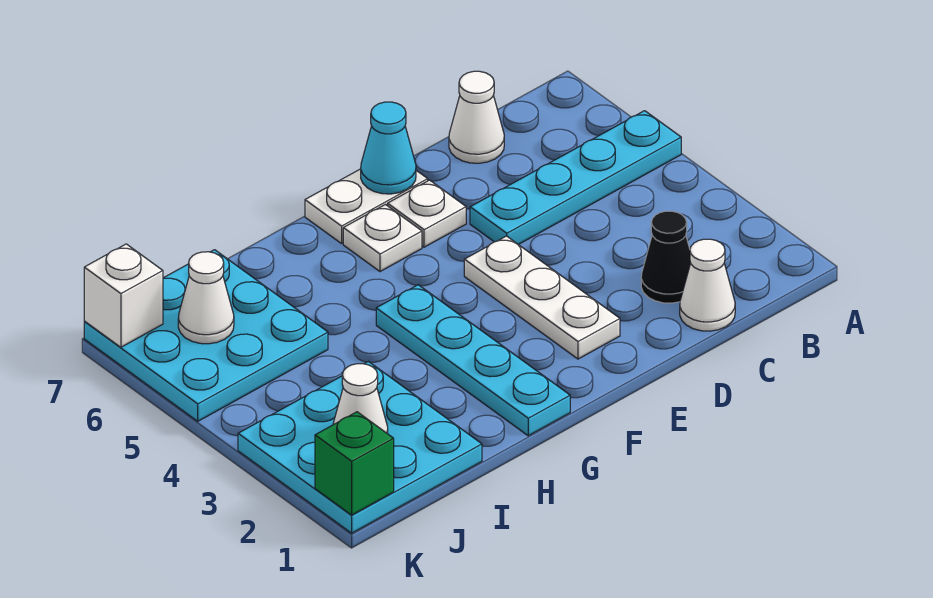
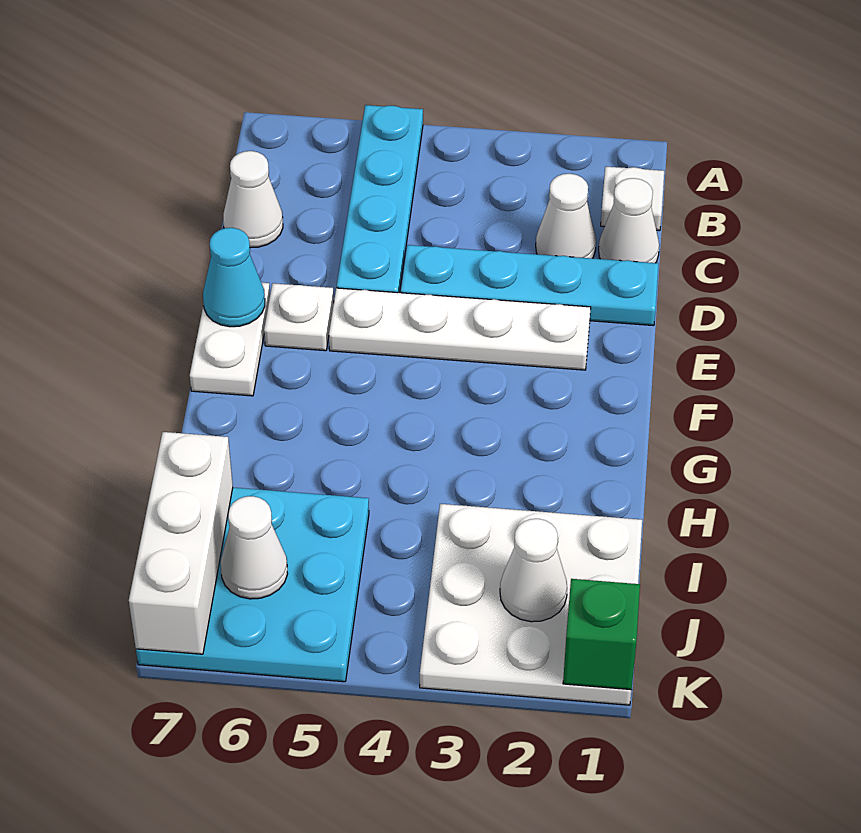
black 1x1 cone [641,211,691,303] -> white 1x1 cone [536,174,596,258]
white 1x3 plate [464,236,620,359] -> white 1x4 plate [329,288,591,370]
white 1x1 plate [343,205,422,272] -> white 1x1 plate moved to [601,167,664,231]
cyan 1x4 plate [376,285,570,436] -> cyan 1x4 plate moved to [401,245,658,326]
cyan 3x3 plate [238,362,482,533] -> white 3x3 plate [420,504,642,705]
white 1x1 brick [84,244,163,347] -> white 1x3 brick [129,432,233,654]

